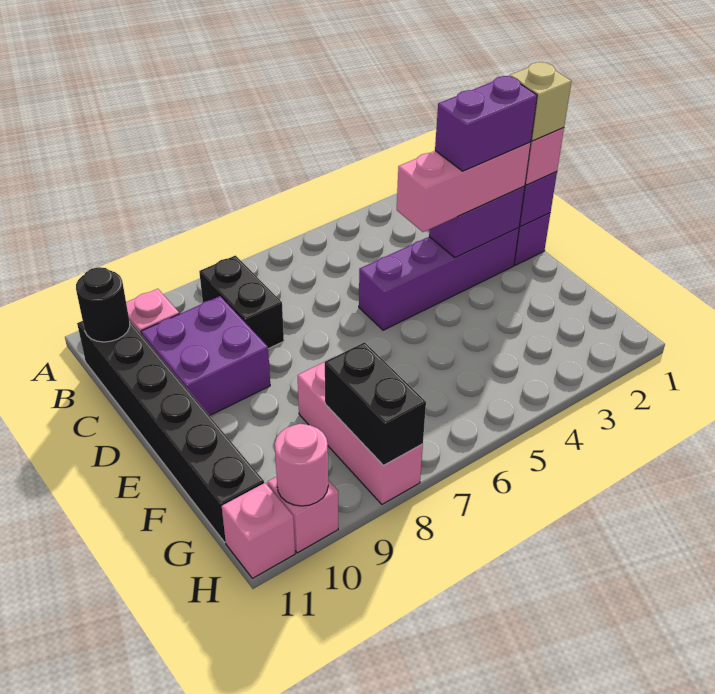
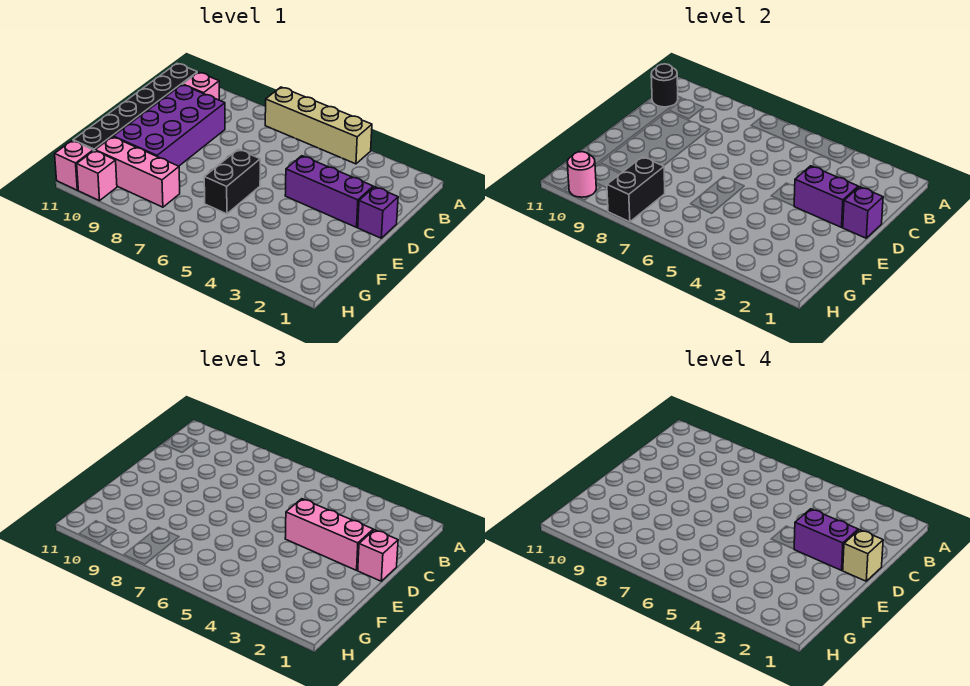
none -> tan 1x4 brick [265,87,372,164]
black 1x2 brick [199,256,284,349] -> black 1x2 brick moved to [204,149,260,214]
purple 2x2 brick [141,296,270,416] -> purple 2x4 brick [113,85,225,166]
purple 1x4 brick [359,228,519,330] -> purple 1x3 brick [285,156,373,227]
pink 1x3 brick [298,362,423,504] -> pink 1x3 brick turned to [95,137,180,207]

